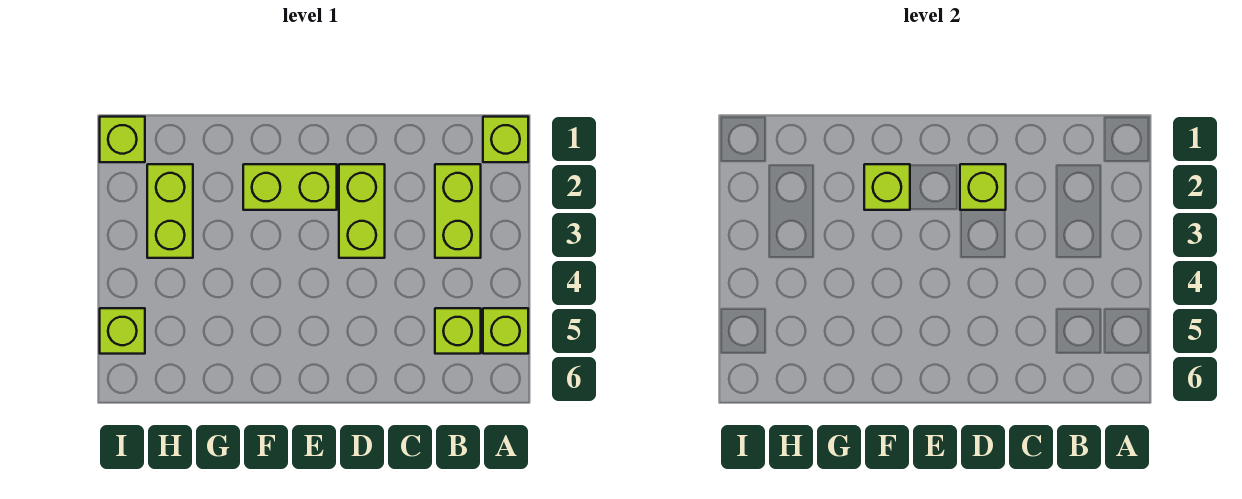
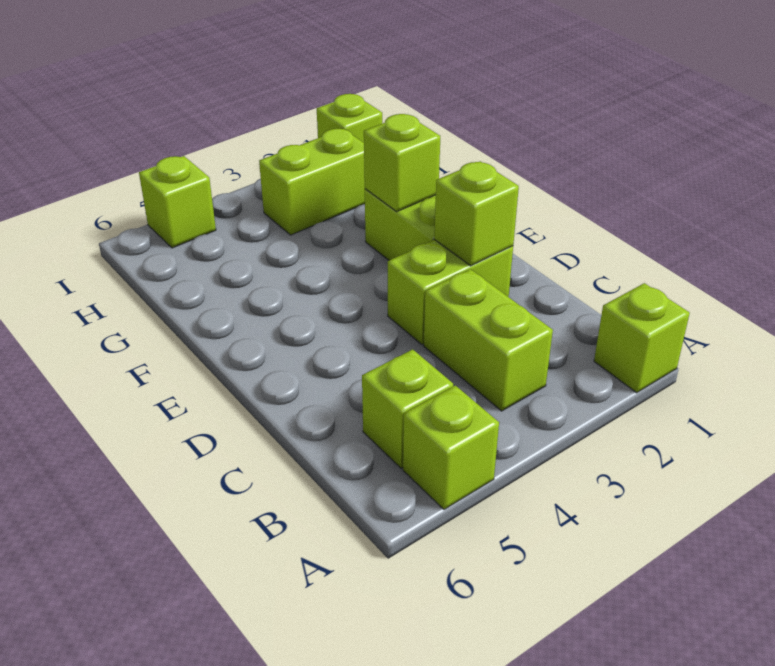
lime 1x2 brick [435,164,481,258] -> lime 1x2 brick turned to [424,269,553,411]

